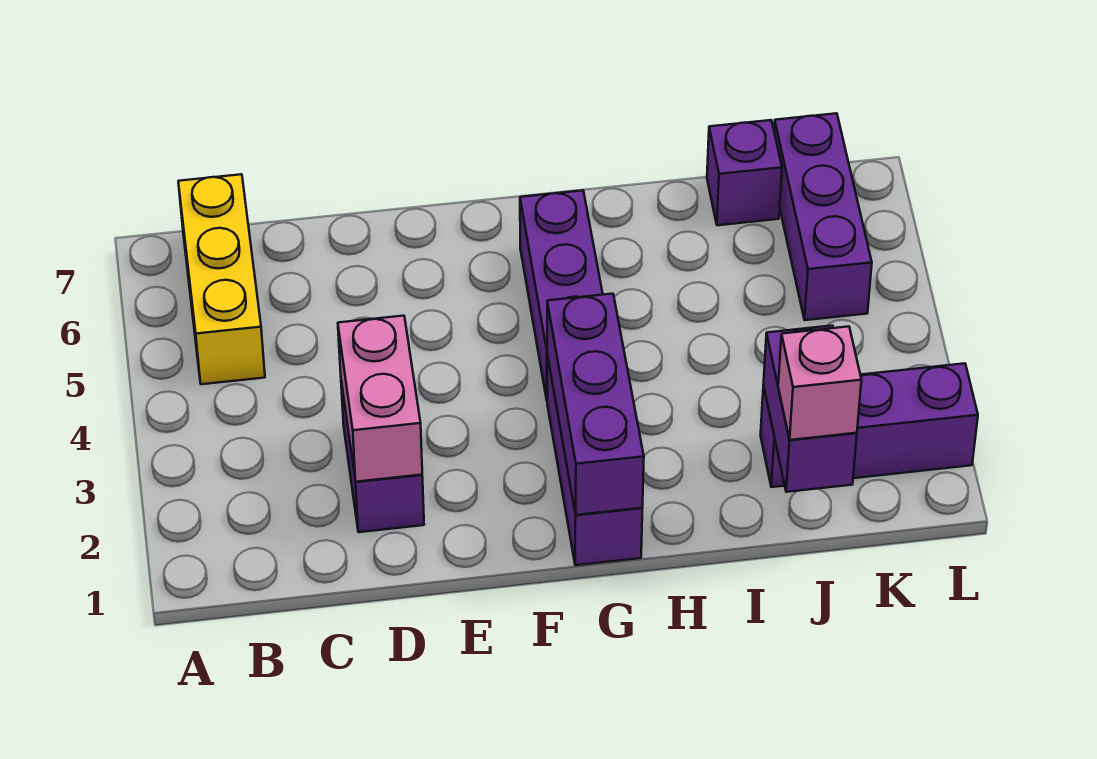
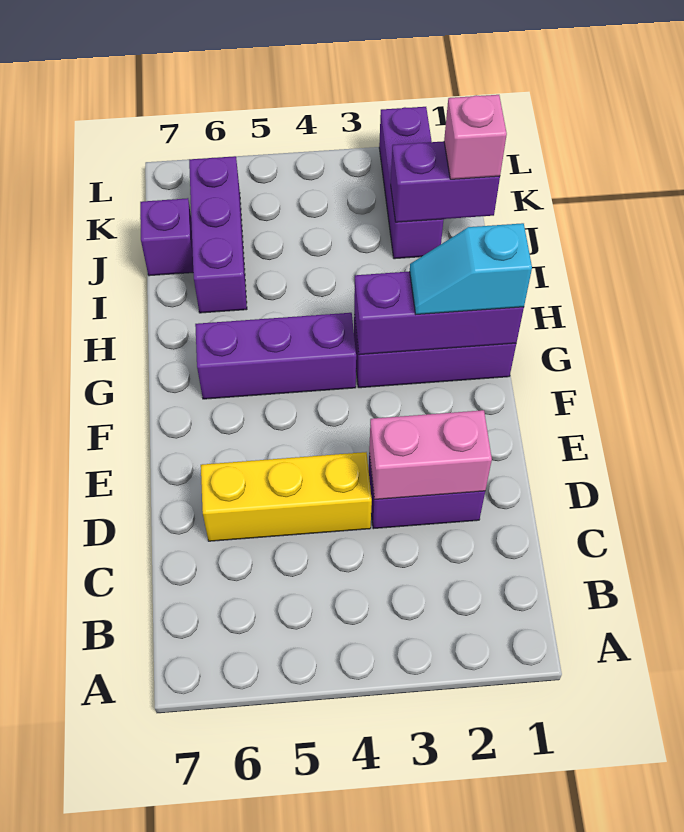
yellow 1x3 brick [178,174,265,384] -> yellow 1x3 brick moved to [201,452,372,541]
none -> cyan 1x2 slope [410,223,532,314]
purple 1x3 brick [774,113,872,320] -> purple 1x3 brick turned to [189,156,247,313]

